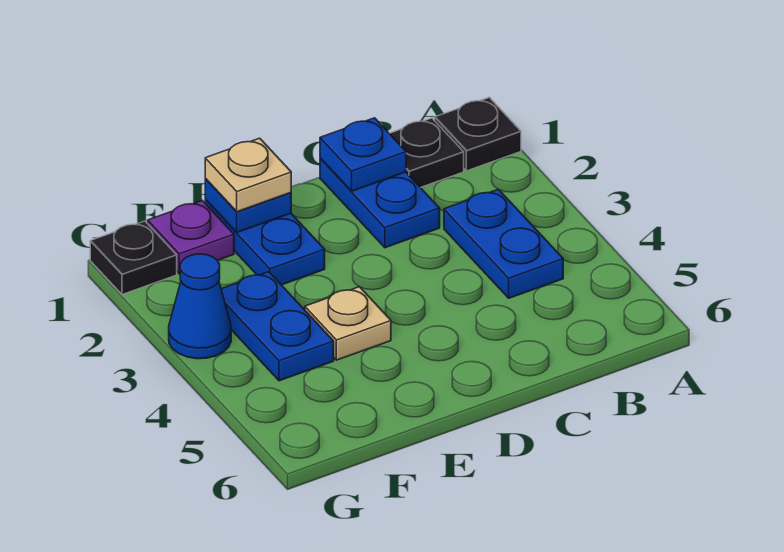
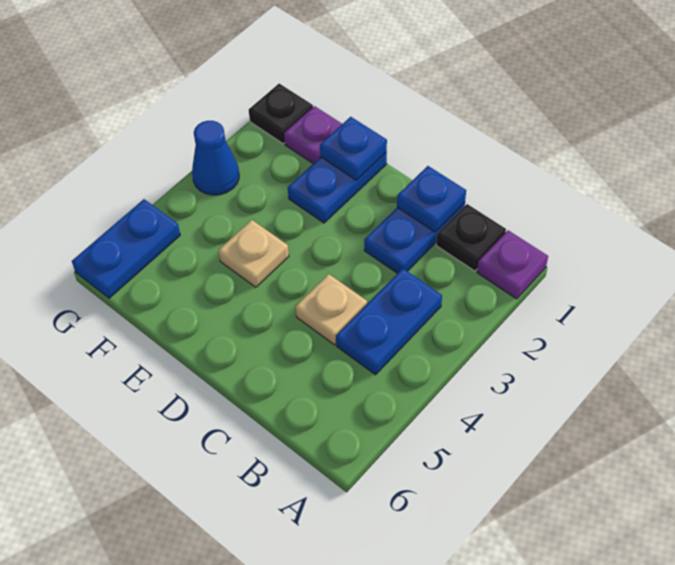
black 1x1 plate [435,97,521,171] -> purple 1x1 plate [477,230,548,299]
tan 1x1 plate [205,138,291,212] -> tan 1x1 plate moved to [295,274,367,345]
blue 1x2 plate [221,272,334,381] -> blue 1x2 plate moved to [72,199,180,298]

